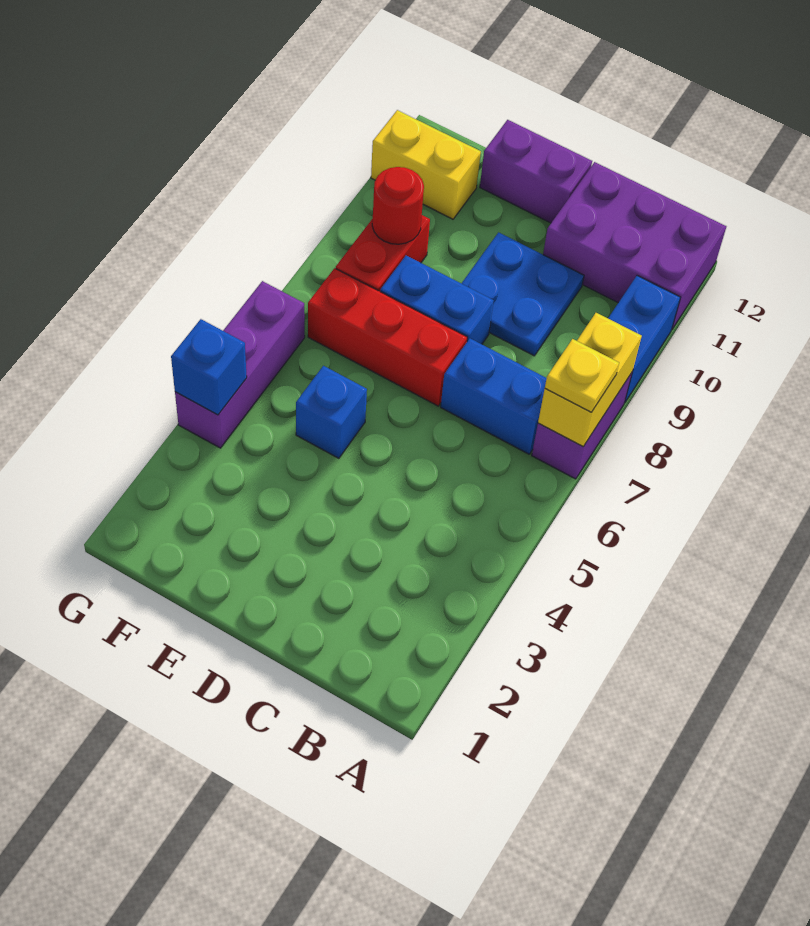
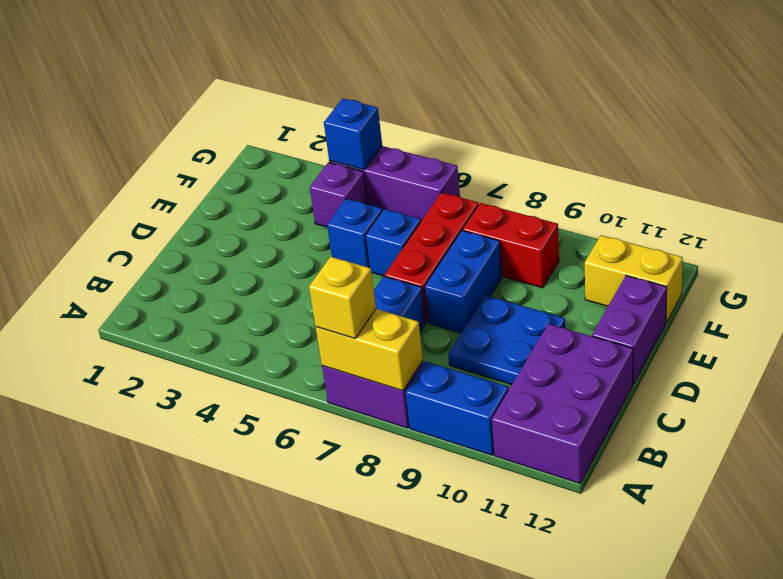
yellow 1x1 plate [545,339,619,412] -> yellow 1x1 brick [309,257,376,339]
none -> blue 1x1 brick [365,209,421,276]
none -> purple 1x1 brick [310,162,368,227]
red 1x1 round brick [372,167,424,244] -> none
yellow 1x2 brick [371,110,481,219] -> yellow 1x2 brick turned to [585,235,683,323]

